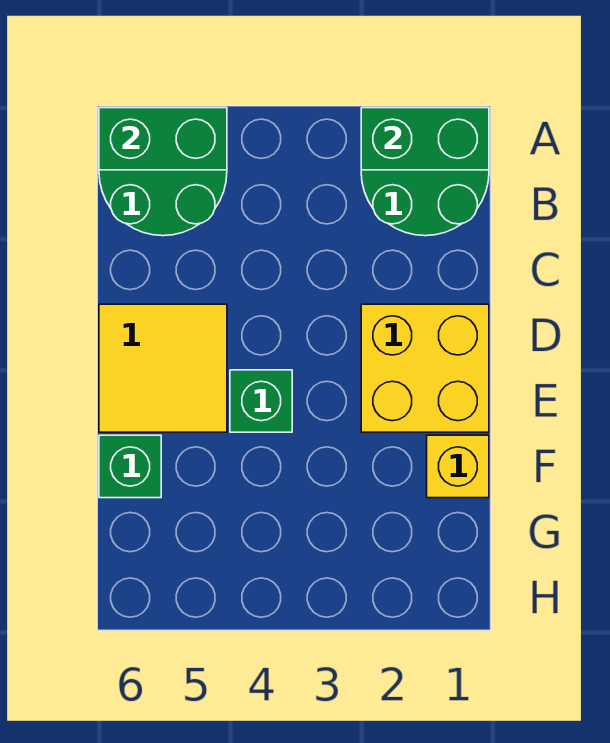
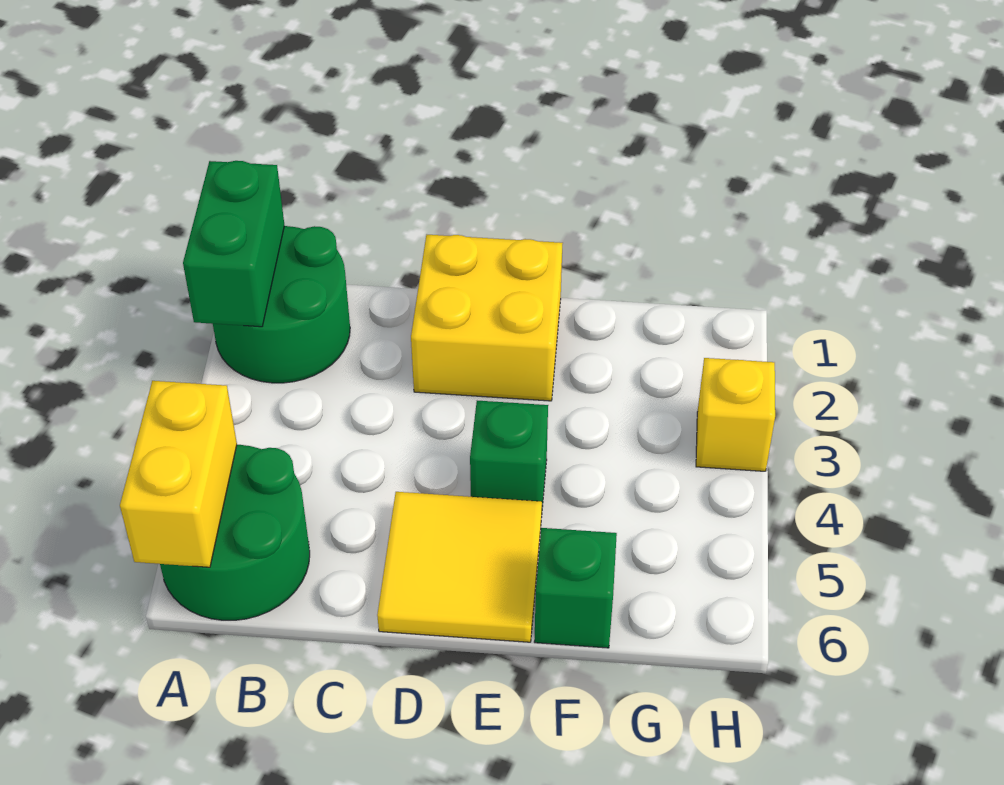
green 1x2 brick [99,108,227,170] -> yellow 1x2 brick [120,381,237,567]
yellow 1x1 brick [427,435,489,498] -> yellow 1x1 brick moved to [696,358,775,471]

